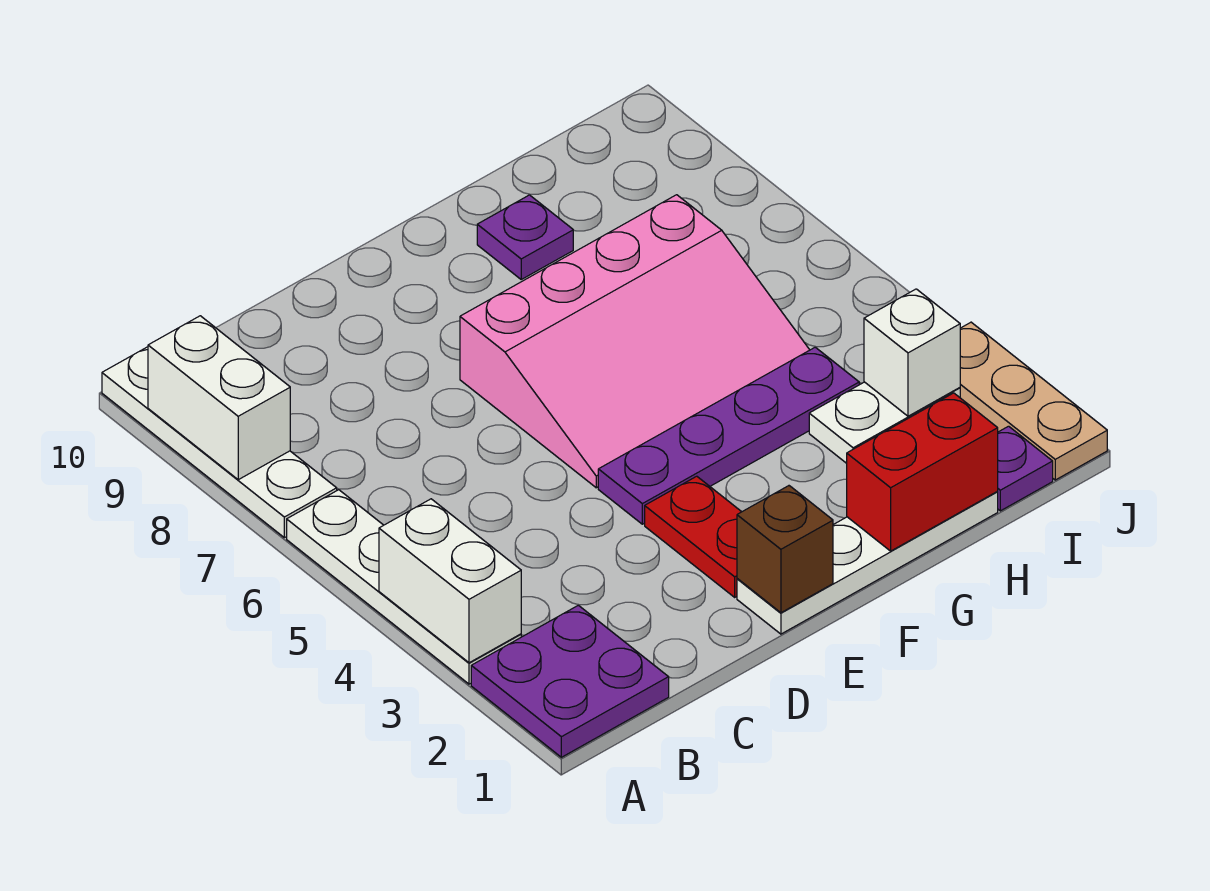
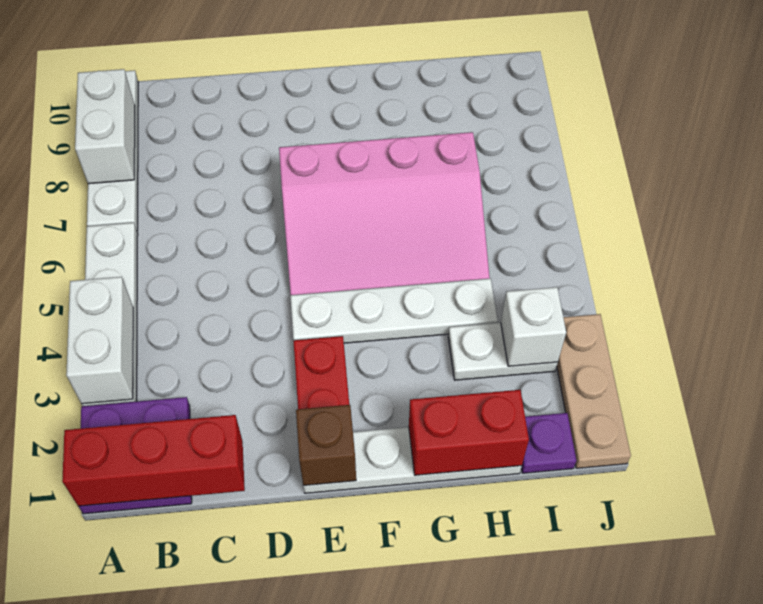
none -> red 1x3 brick [62,415,245,506]
purple 1x4 plate [598,347,859,524] -> white 1x4 plate [290,278,498,343]
purple 1x1 plate [477,195,573,279] -> none

